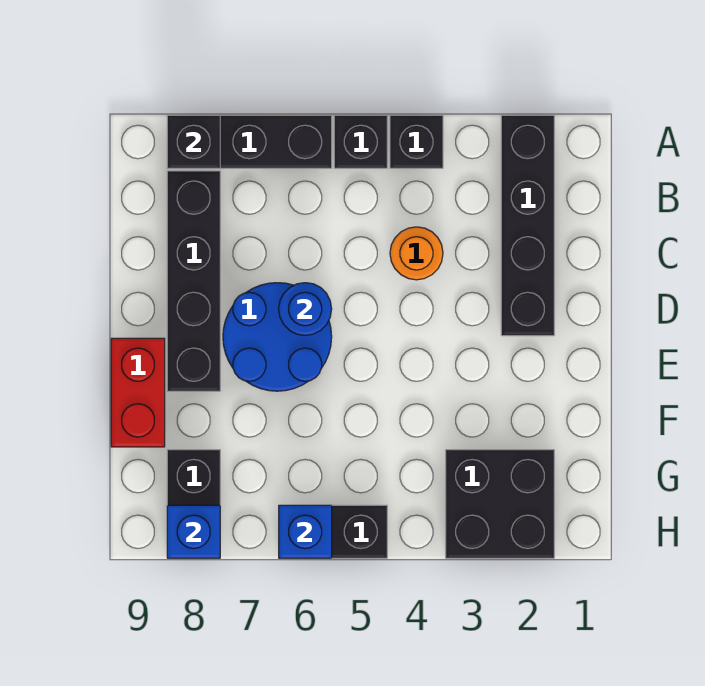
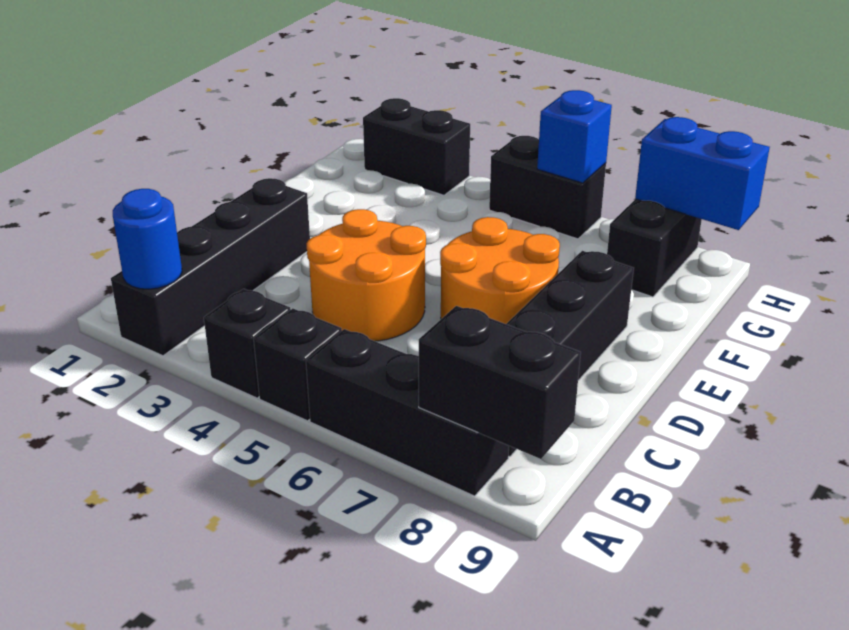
black 1x1 brick [167,115,220,168] -> black 1x2 brick [419,306,581,459]
orange 1x1 round brick [390,227,443,280] -> orange 2x2 round brick [306,209,426,341]
blue 2x2 round brick [223,283,332,391] -> orange 2x2 round brick [440,217,560,324]
blue 1x1 round brick [279,283,332,335] -> blue 1x1 round brick moved to [113,189,182,289]
red 1x2 brick [111,338,165,447] -> none
black 2x2 brick [446,450,554,558] -> black 1x2 brick [363,98,470,195]
blue 1x1 brick [167,505,220,558] -> blue 1x2 brick [635,117,770,230]

